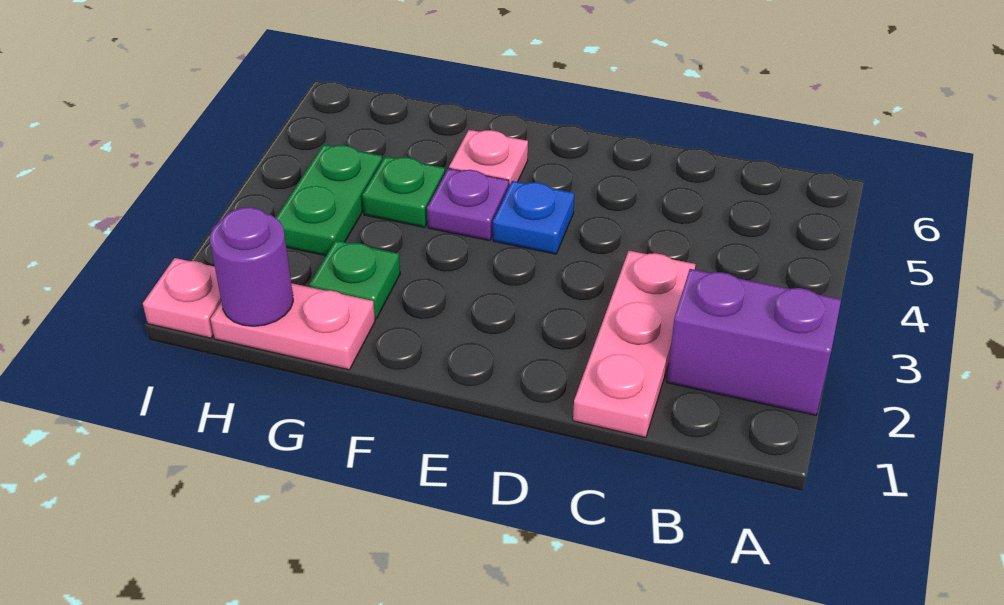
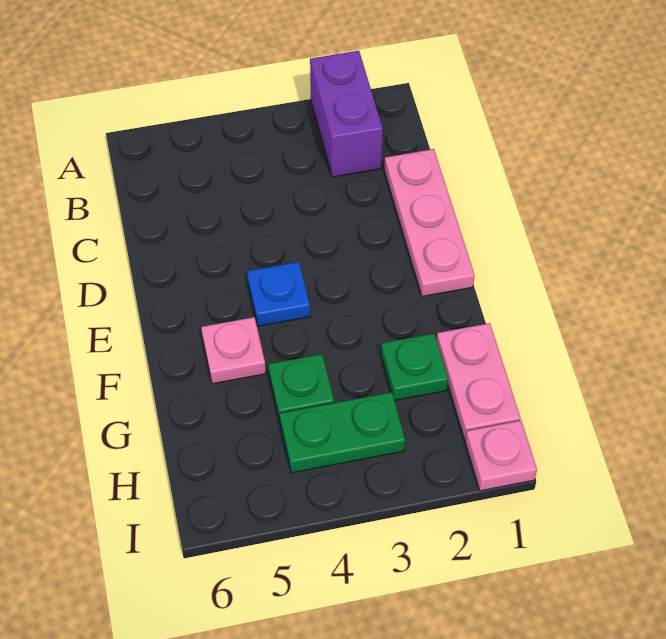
pink 1x3 plate [573,251,695,438] -> pink 1x3 plate turned to [384,149,475,297]
purple 1x1 plate [427,169,509,241] -> none
purple 1x1 round brick [210,207,293,326] -> none

